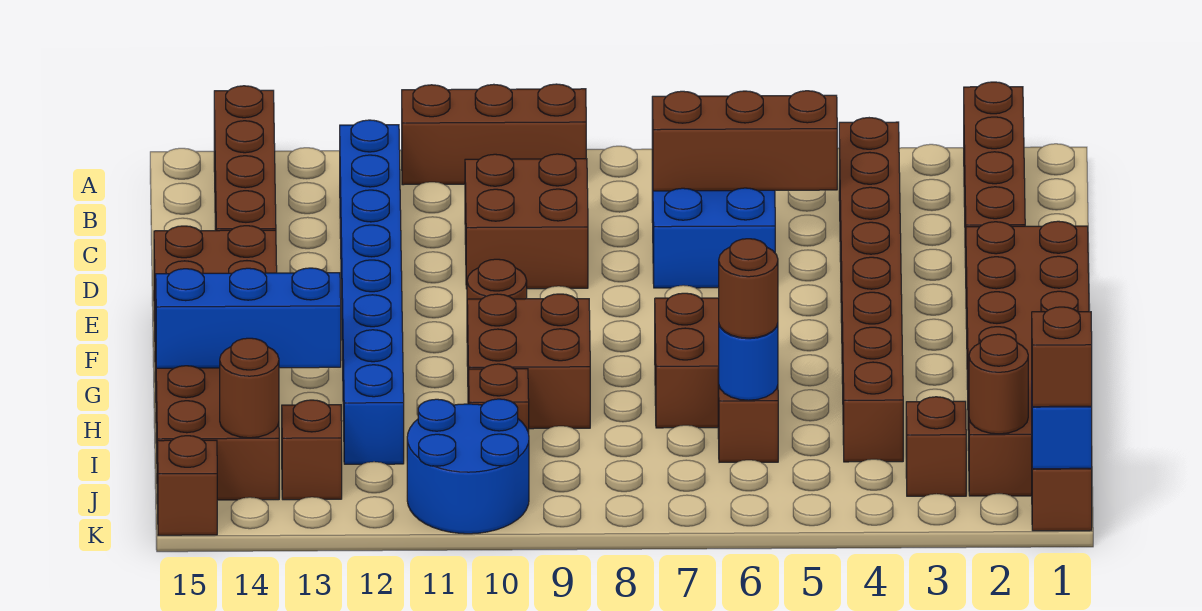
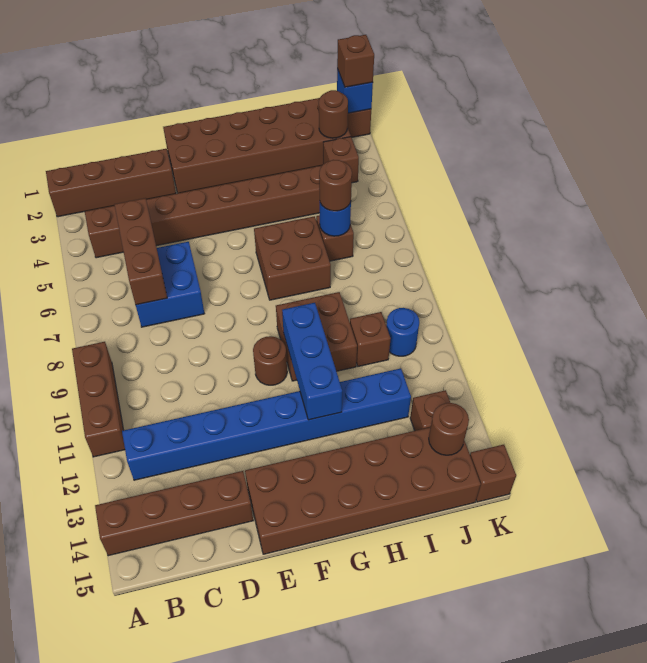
brown 2x2 brick [465,154,588,289] -> none
blue 1x3 brick [156,268,341,368] -> blue 1x3 brick moved to [282,303,342,420]
blue 2x2 round brick [407,399,529,534] -> blue 1x1 round brick [386,308,419,356]

